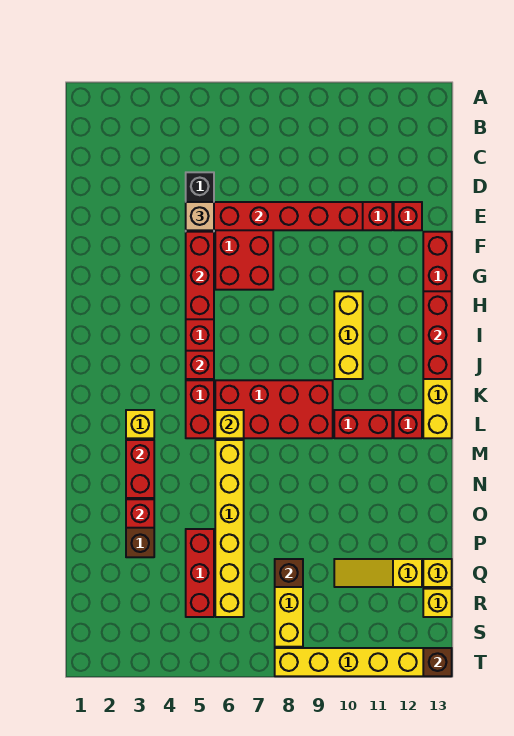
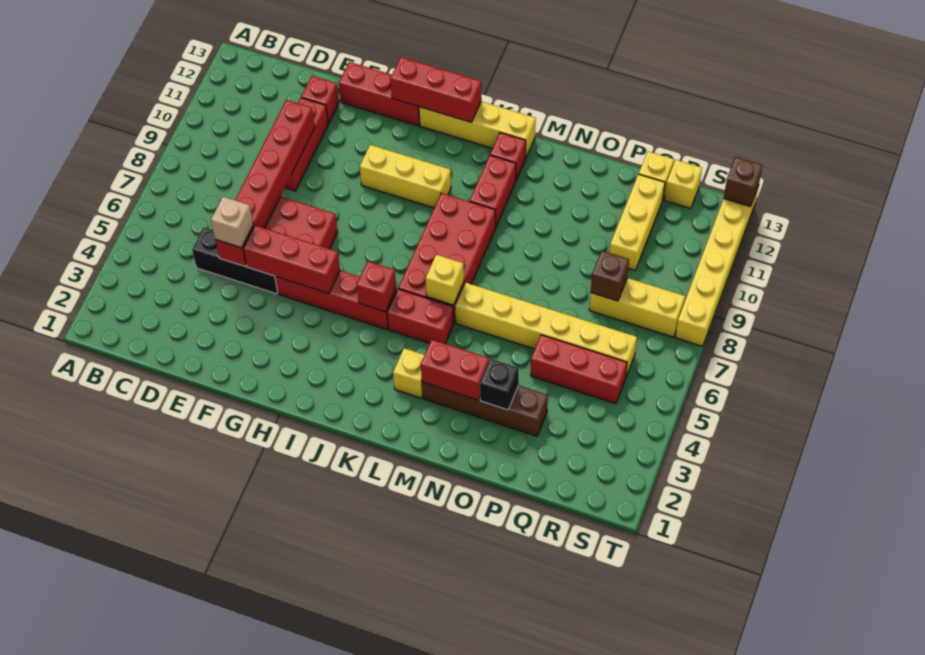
red 1x1 brick [126,499,154,528] -> black 1x1 brick [480,359,519,410]
yellow 1x3 slope [334,559,422,587] -> yellow 1x3 brick [609,174,665,270]

